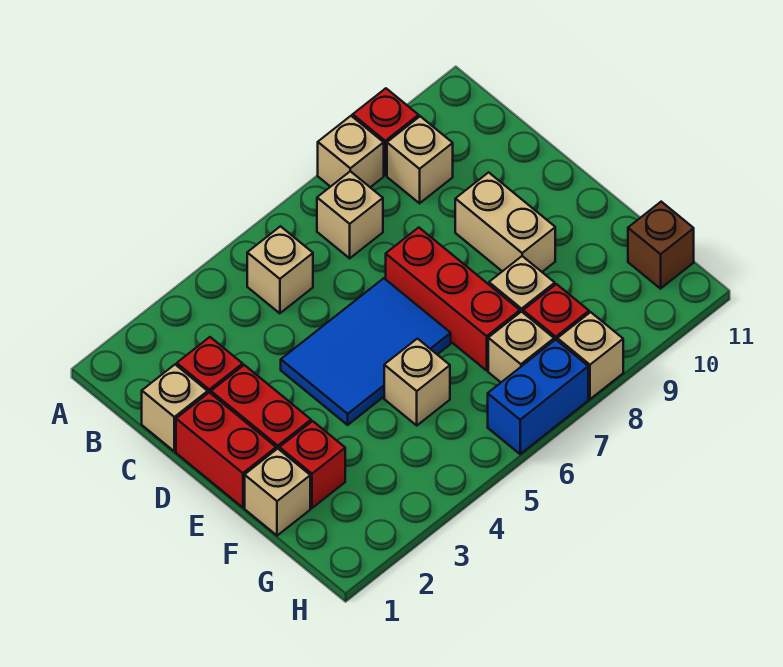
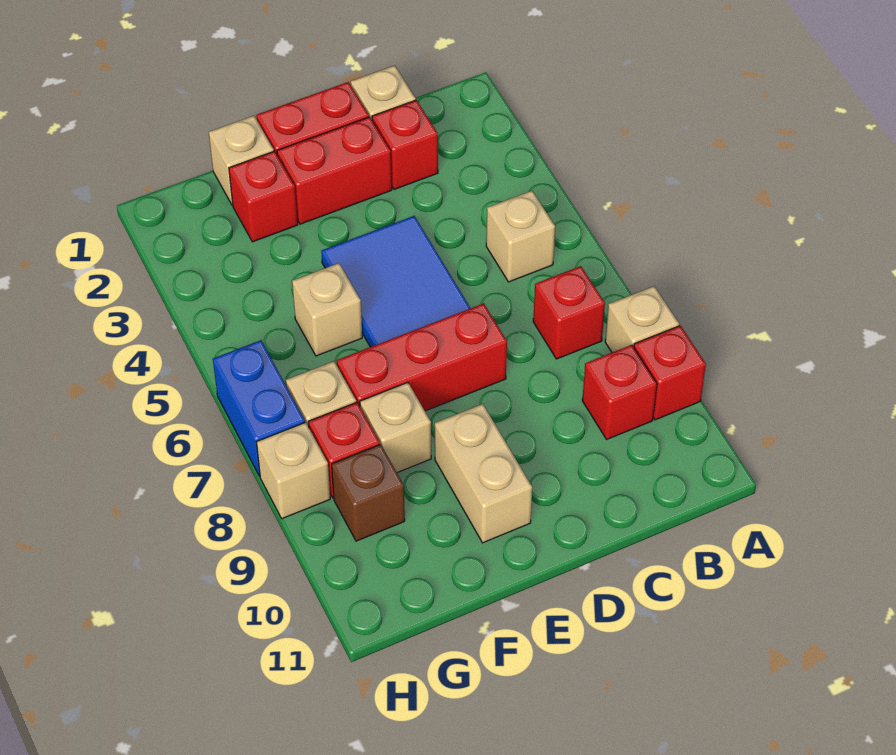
tan 1x1 brick [317,171,383,258] -> red 1x1 brick [533,266,605,359]
tan 1x1 brick [387,116,453,203] -> red 1x1 brick [582,345,657,439]
tan 1x2 brick [455,172,555,272] -> tan 1x2 brick turned to [435,404,532,543]
brown 1x1 brick [628,202,694,289] -> brown 1x1 brick moved to [332,444,405,541]

